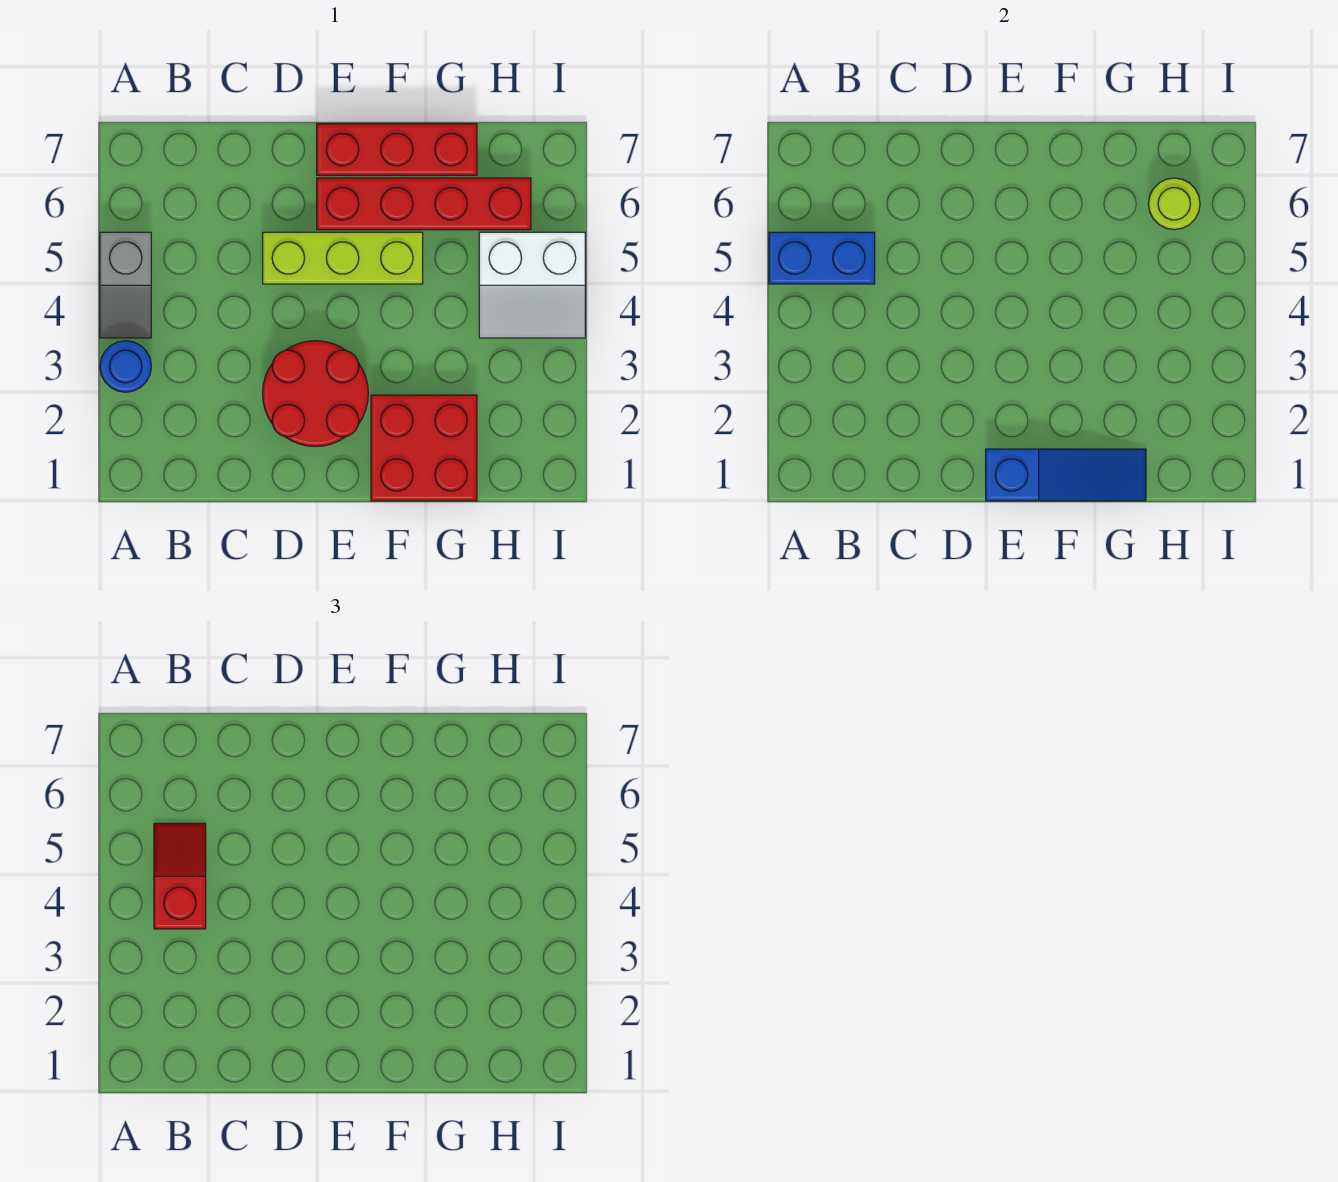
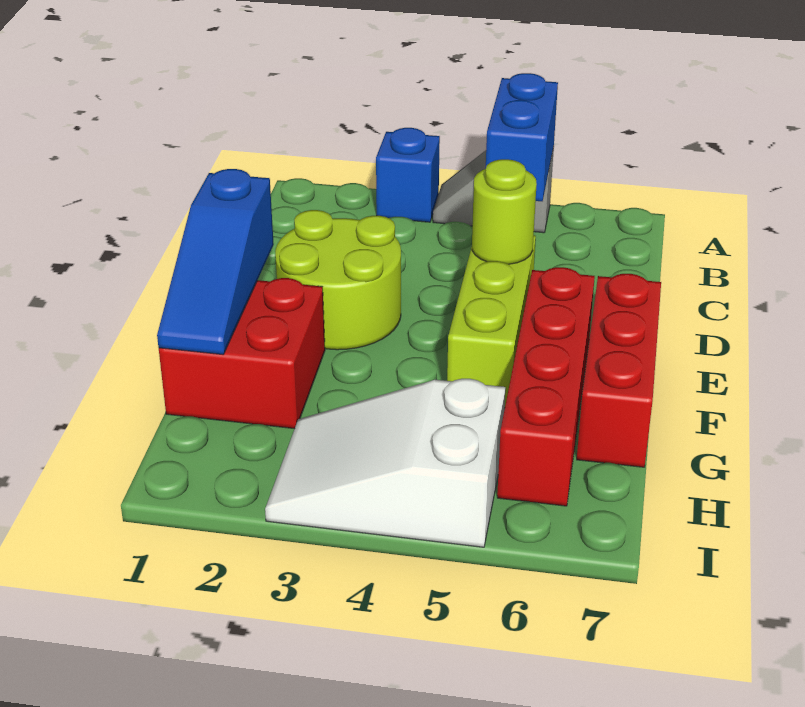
blue 1x1 round brick [100,341,151,392] -> blue 1x1 brick [376,128,440,222]
red 1x2 slope [154,823,206,929] -> none
red 2x2 round brick [263,341,368,447] -> lime 2x2 round brick [275,210,401,350]
white 2x2 slope [479,232,585,338] -> white 2x3 slope [265,379,505,547]
lime 1x1 round brick [1149,178,1200,230] -> lime 1x1 round brick moved to [472,159,537,264]

